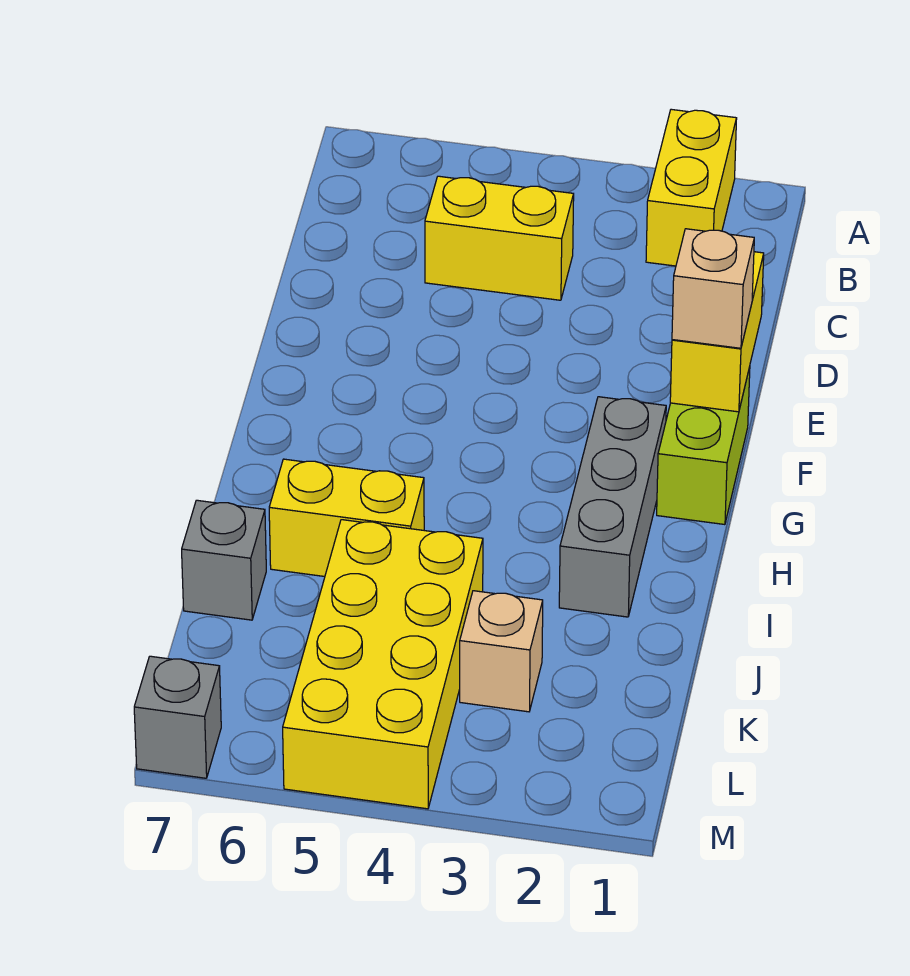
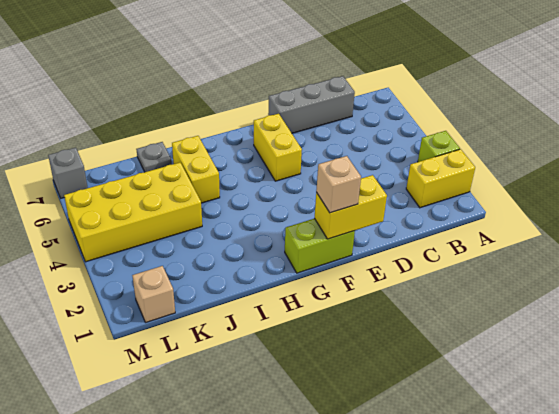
none -> lime 1x1 brick [418,131,460,162]
yellow 1x2 brick [425,176,574,300] -> yellow 1x2 brick moved to [254,114,302,181]
grey 1x3 brick [559,397,666,617] -> grey 1x3 brick moved to [268,76,355,133]
grey 1x1 brick [182,500,266,620] -> grey 1x1 plate [136,142,172,172]
tan 1x1 brick [460,591,543,712] -> tan 1x1 brick moved to [132,266,175,322]

